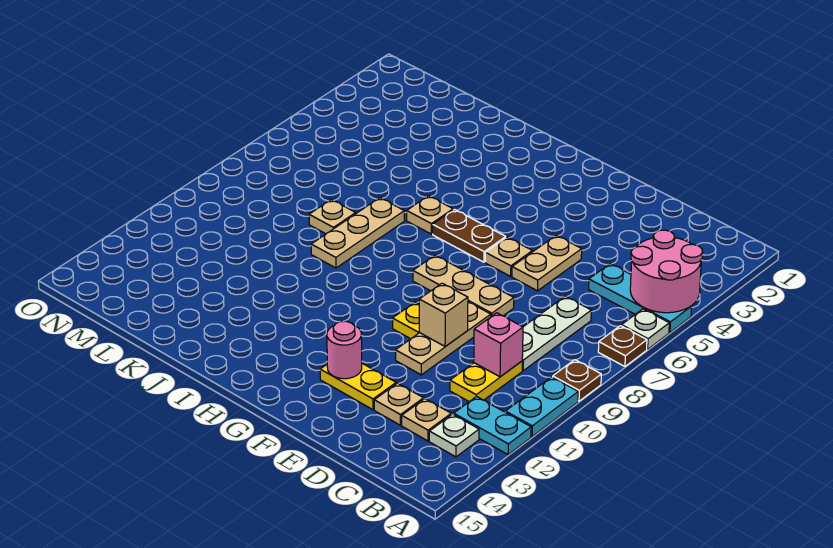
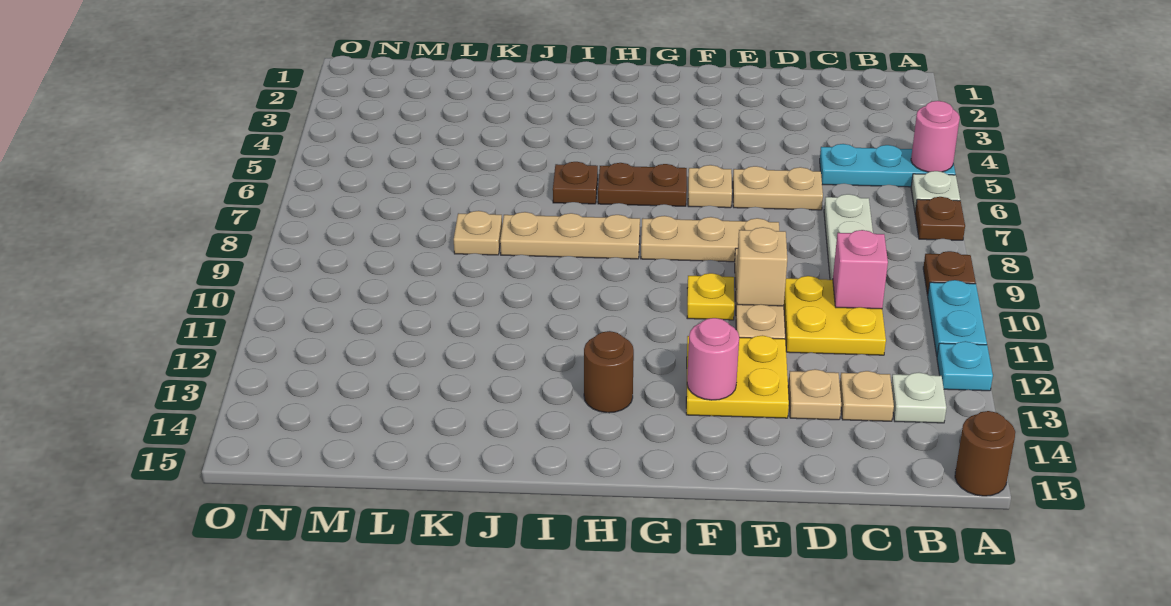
pink 2x2 round brick [630,230,703,313] -> pink 1x1 round brick [911,101,960,172]
cyan 1x2 plate [454,396,531,455] -> cyan 1x1 plate [937,341,993,391]
none -> brown 1x1 round brick [955,411,1015,496]
yellow 1x2 plate [450,361,522,402] -> yellow 2x2 plate [784,276,886,355]
tan 1x2 plate [512,235,582,291] -> tan 1x2 plate turned to [733,166,823,210]
yellow 1x2 plate [320,363,396,410] -> yellow 2x2 plate [686,335,789,418]
none -> brown 1x1 round brick [584,331,634,413]
tan 1x1 plate [407,196,453,234] -> brown 1x1 plate [553,162,598,204]
tan 1x3 plate [311,198,404,268] -> tan 1x3 plate turned to [500,212,640,259]

